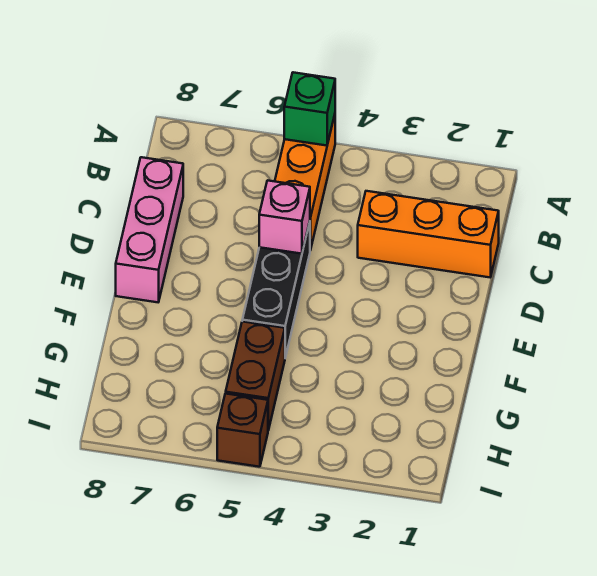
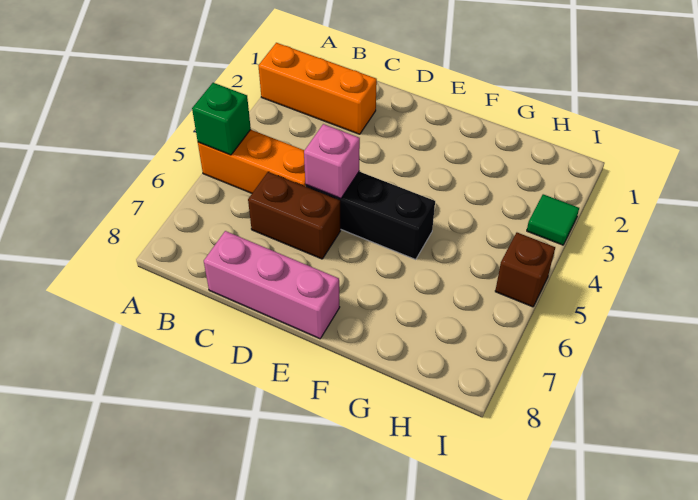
orange 1x3 brick [358,191,499,277] -> orange 1x3 brick turned to [258,43,377,134]
brown 1x2 brick [226,322,285,430] -> brown 1x2 brick moved to [248,172,341,259]
none -> green 1x1 tile [527,194,579,245]

